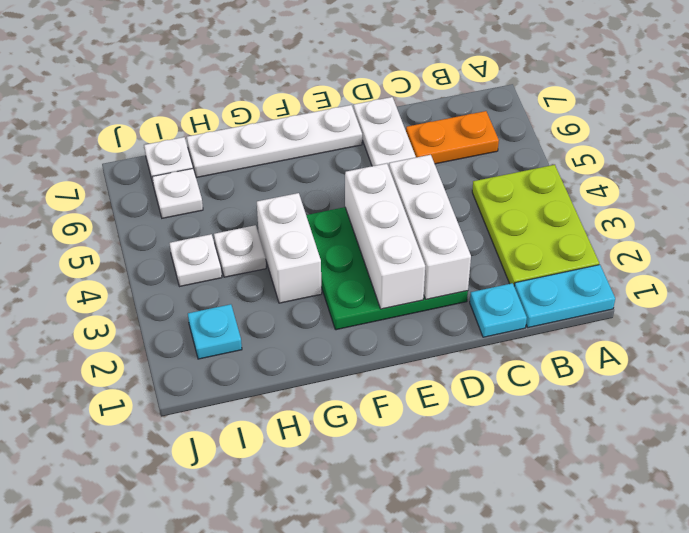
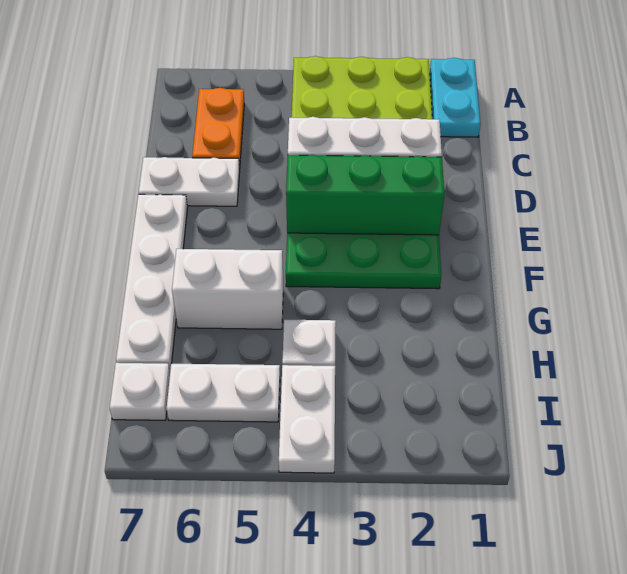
cyan 1x1 plate [470,283,527,337] -> none
white 1x3 brick [345,163,425,309] -> green 1x3 brick [286,155,444,235]
white 1x2 brick [257,193,322,303] -> white 1x2 brick moved to [172,249,283,329]
cyan 1x1 plate [188,304,242,359] -> none
white 1x1 plate [170,234,222,286] -> white 1x2 plate [279,365,335,473]
white 1x1 plate [152,169,203,218] -> white 1x2 plate [167,364,280,422]

